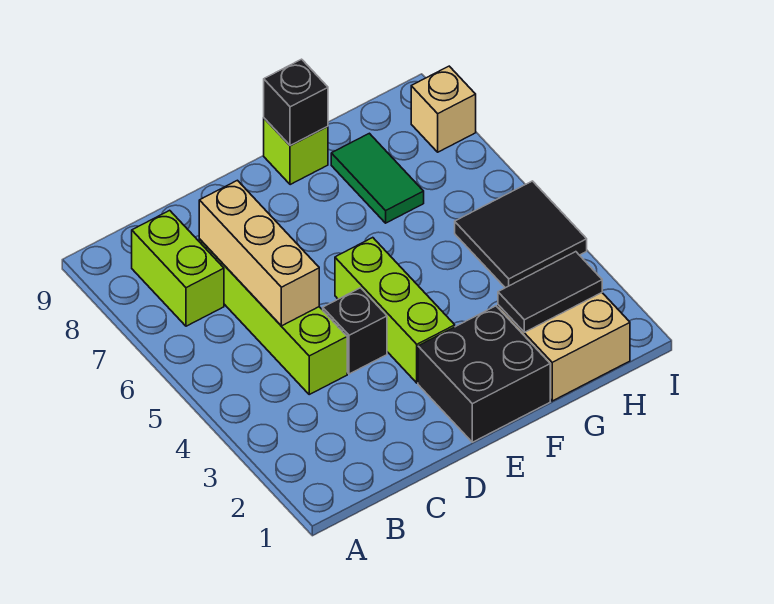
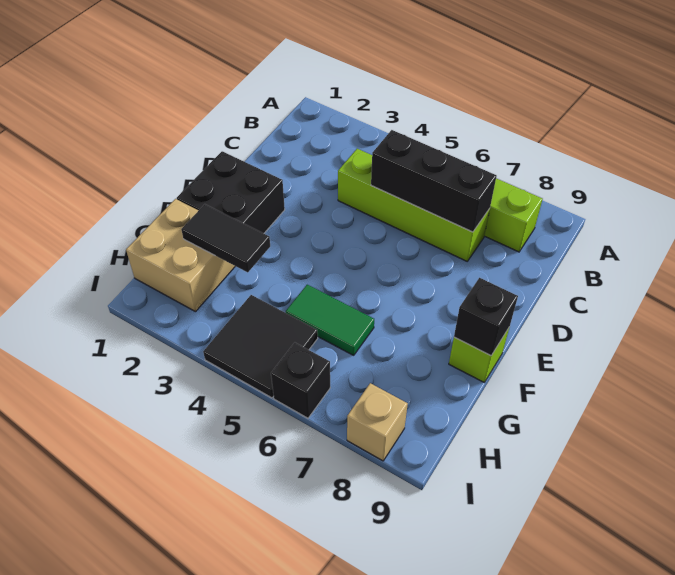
tan 1x3 brick [199,180,319,326] -> black 1x3 brick [371,130,497,232]
black 1x1 brick [323,288,387,374] -> black 1x1 brick moved to [271,343,330,418]
lime 1x3 brick [335,238,455,383] -> none
black 1x2 tile [498,252,602,332] -> black 1x2 tile turned to [181,204,270,272]
green 1x2 tile [331,133,424,223] -> green 1x2 tile moved to [286,285,374,355]

